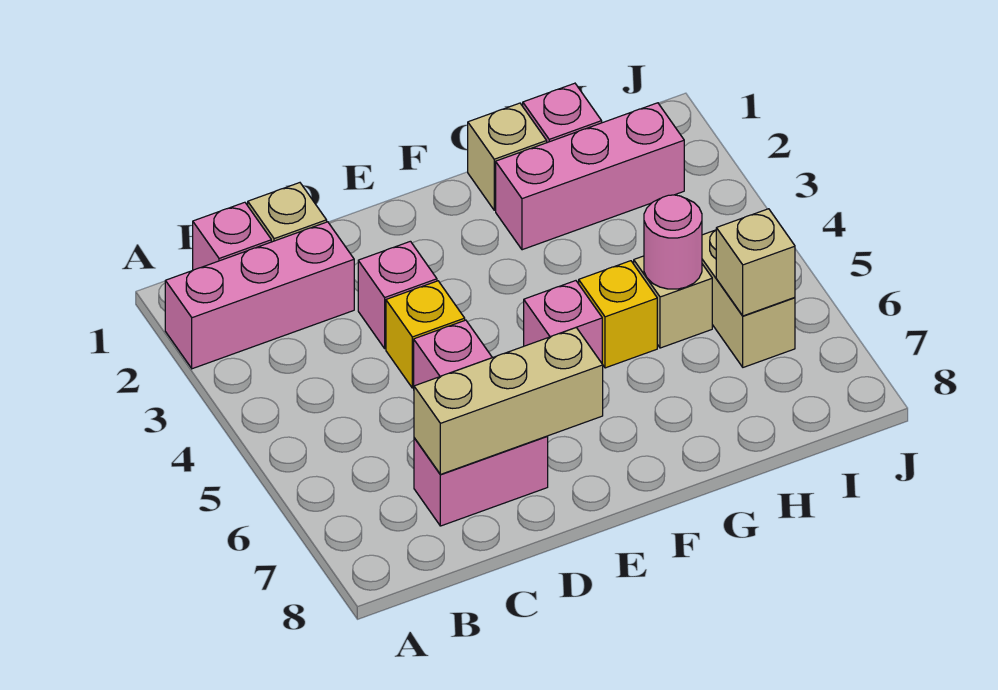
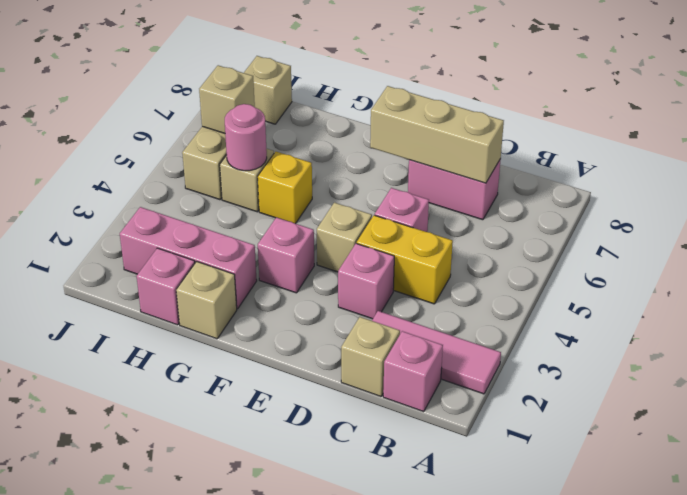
pink 1x3 brick [165,222,354,369] -> pink 1x3 tile [372,311,501,394]
yellow 1x1 brick [386,281,465,388] -> yellow 1x2 brick [357,215,453,304]
none -> tan 1x1 brick [317,202,372,272]
pink 1x1 brick [524,281,602,363] -> pink 1x1 brick moved to [258,217,314,293]
none -> tan 1x1 brick [244,56,292,124]

